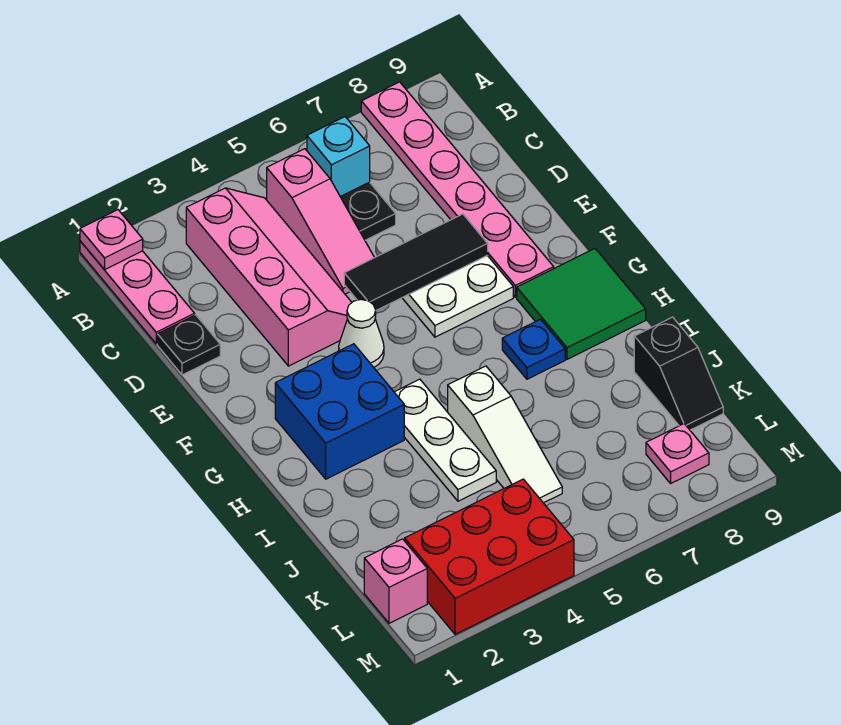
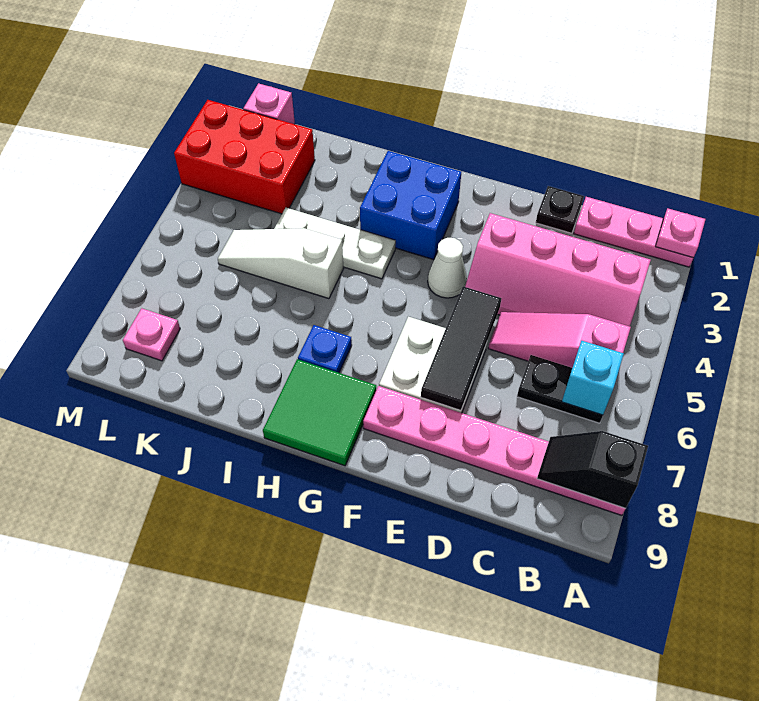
black 1x2 slope [634,317,723,430] -> black 1x2 slope moved to [537,431,648,508]
red 2x3 brick [405,479,574,634] -> red 2x3 brick turned to [174,100,315,214]

